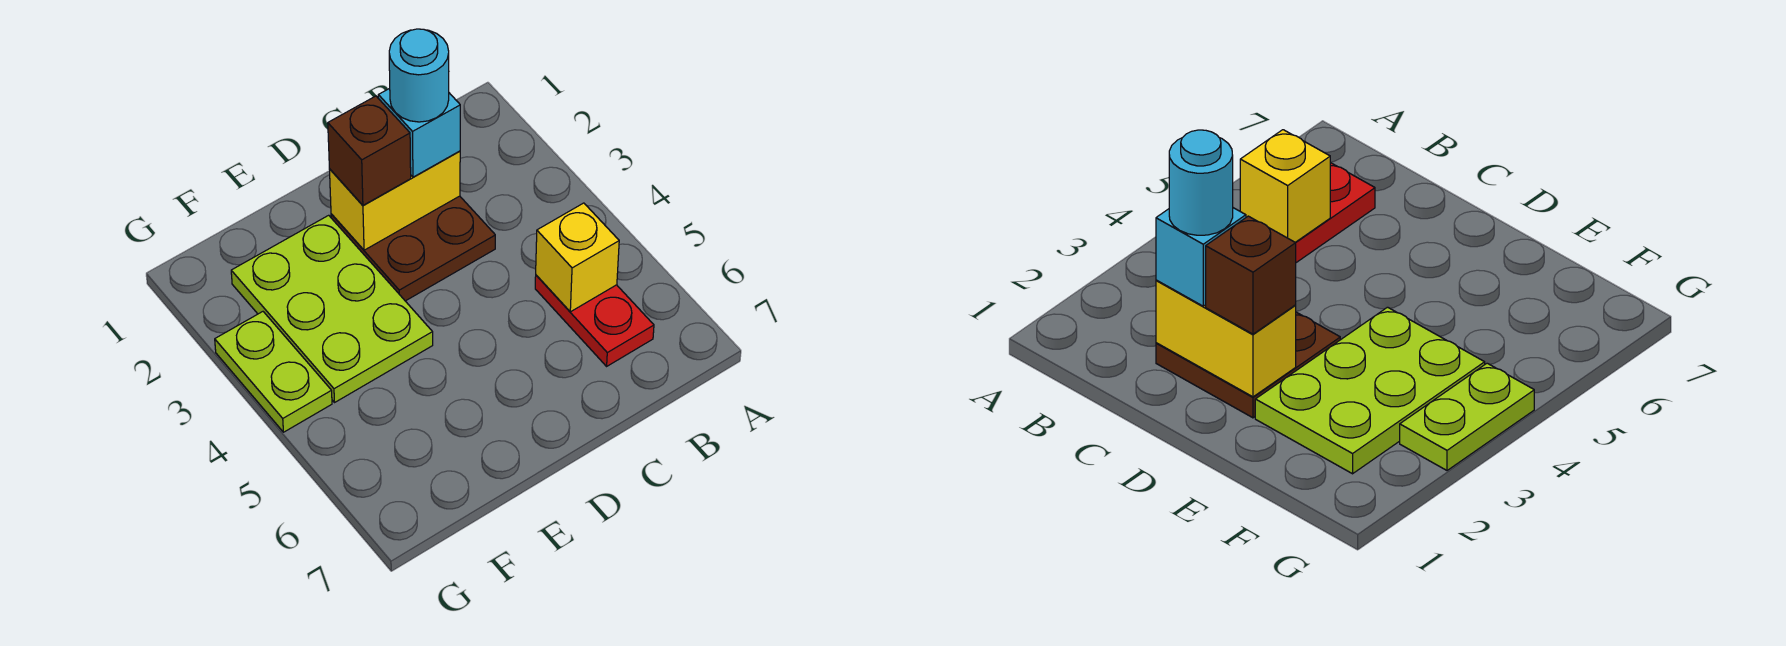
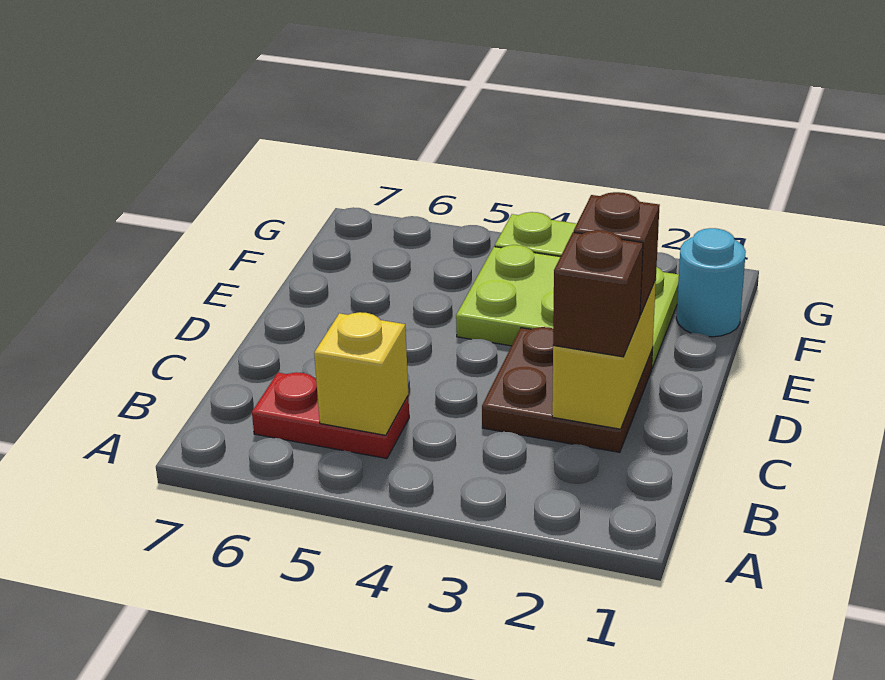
cyan 1x1 brick [378,88,460,177] -> brown 1x1 brick [553,230,643,357]
cyan 1x1 round brick [389,29,449,122] -> cyan 1x1 round brick moved to [676,228,746,337]

